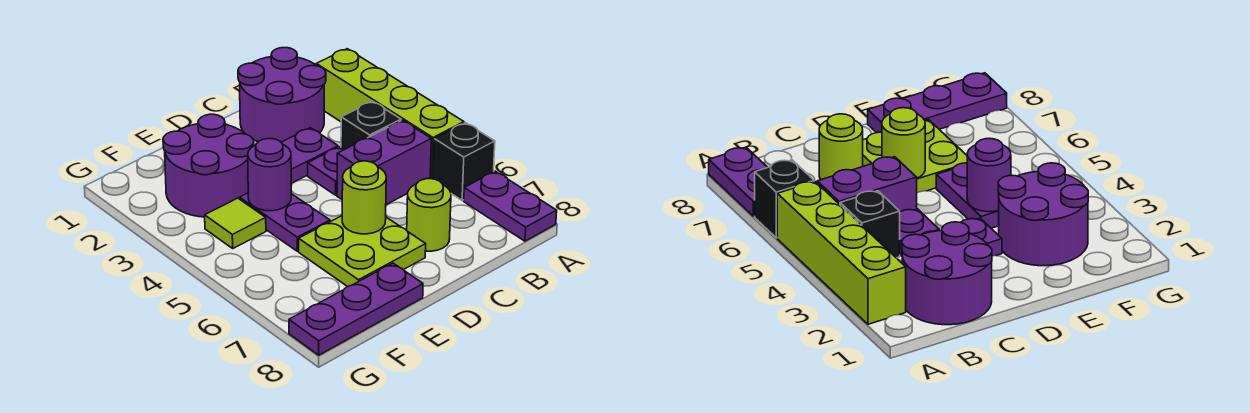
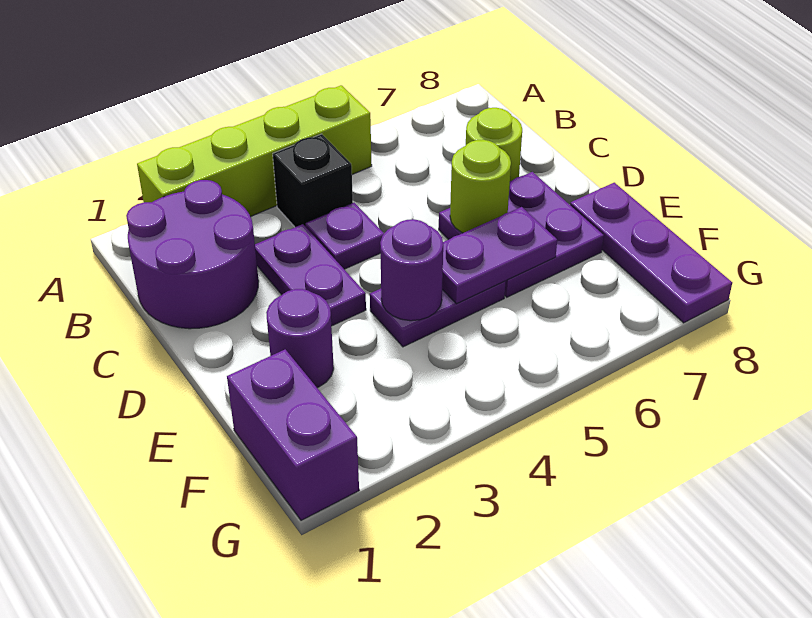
black 1x1 brick [433,123,495,200] -> none
purple 1x2 plate [464,171,557,241] -> purple 1x2 plate moved to [442,207,557,304]
purple 1x2 brick [337,120,431,205] -> purple 1x2 brick moved to [227,349,359,520]
lime 2x2 plate [299,216,426,287] -> purple 2x2 plate [439,172,604,297]
purple 2x2 round brick [163,114,254,217] -> purple 1x1 round brick [266,289,334,388]
lime 1x1 tile [205,198,266,248] -> none

